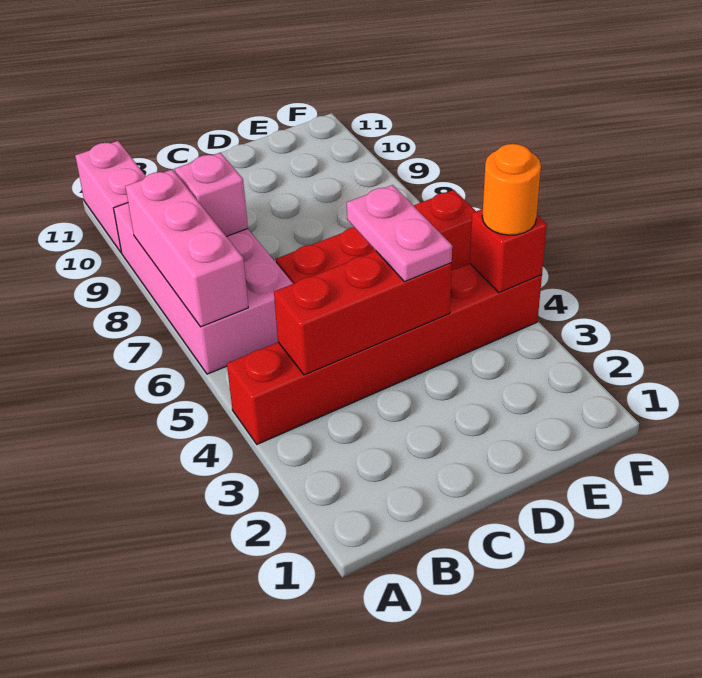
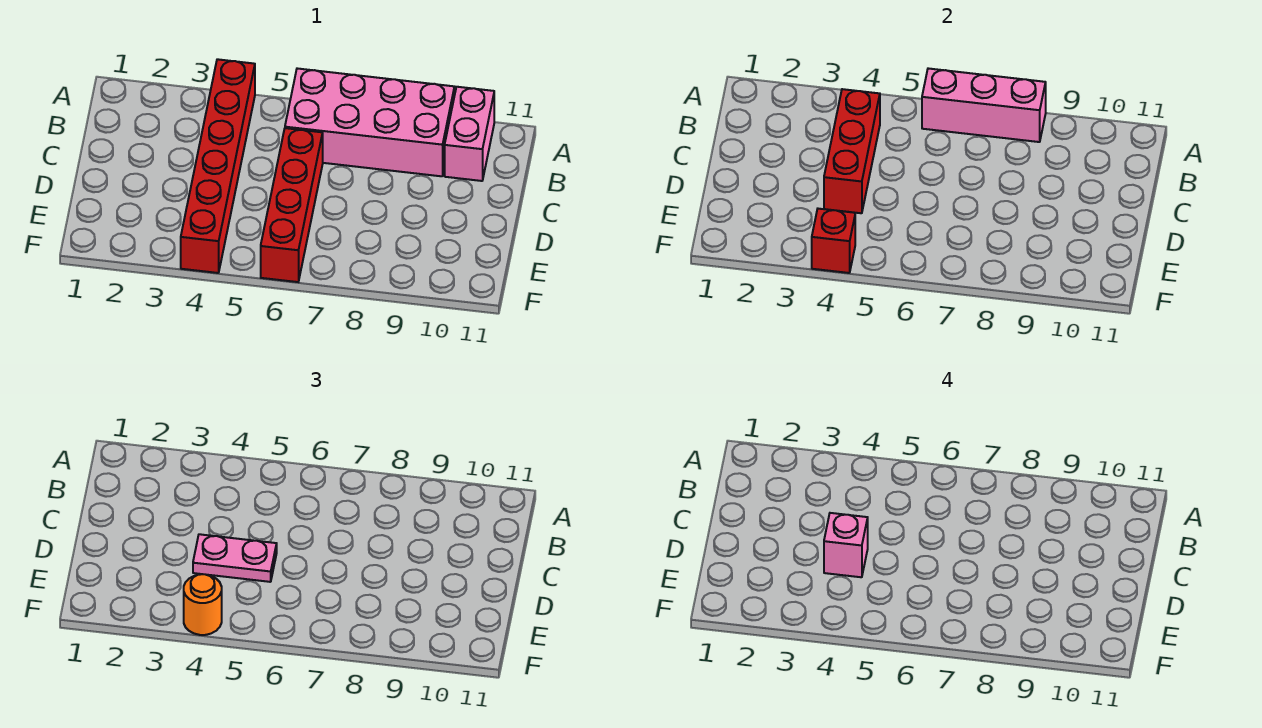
pink 1x2 brick [75,141,146,253] -> pink 1x2 brick turned to [445,87,494,181]
pink 1x1 brick [175,153,248,236] -> pink 1x1 brick moved to [824,513,868,577]

